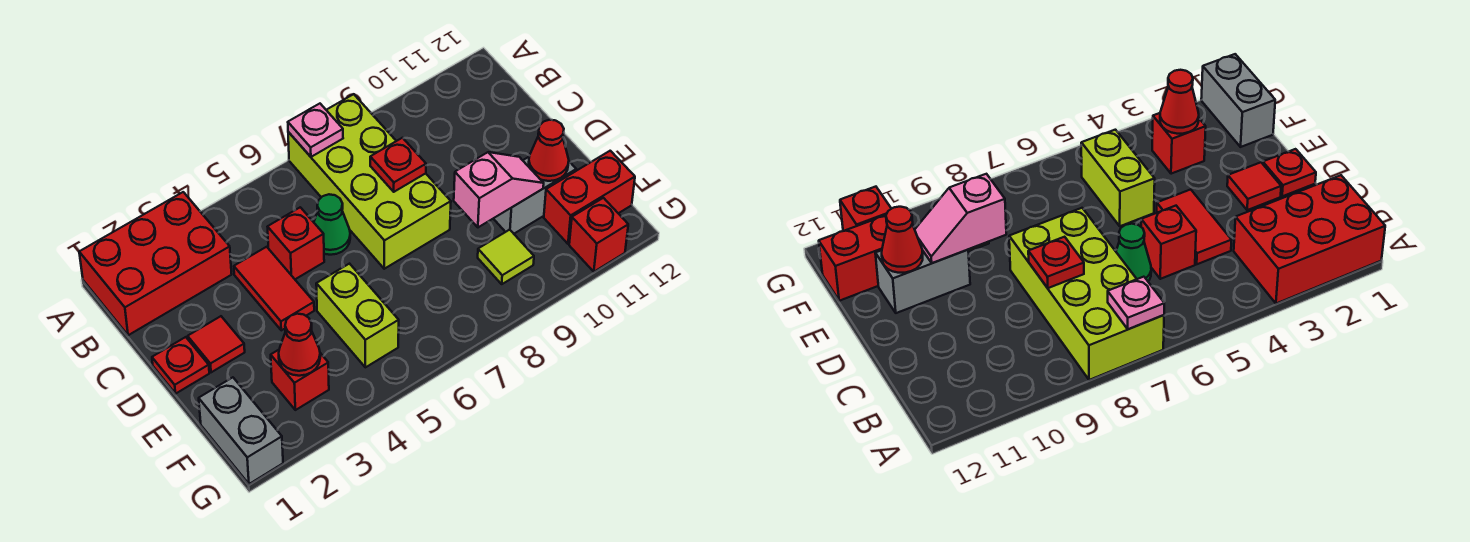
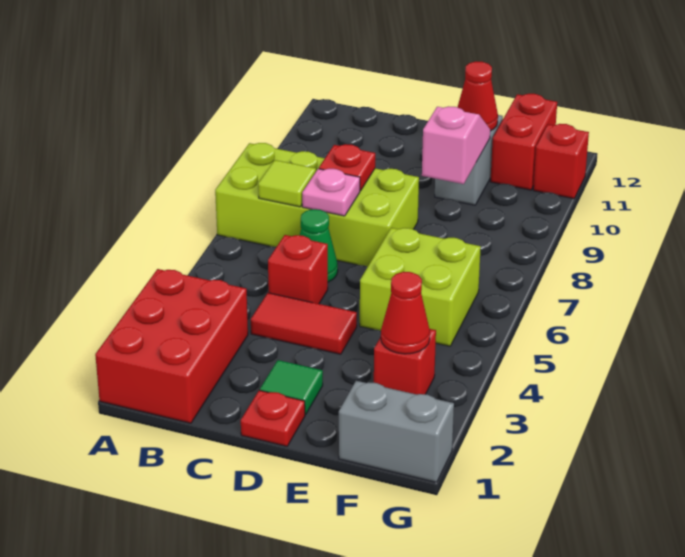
pink 1x1 plate [288,104,343,157] -> pink 1x1 plate moved to [302,169,360,216]
red 1x1 tile [188,316,245,372] -> green 1x1 tile [260,360,323,415]
lime 1x2 brick [316,264,399,367] -> lime 2x2 brick [360,228,481,346]
lime 1x1 tile [478,230,534,284] -> lime 1x1 tile moved to [258,160,316,207]

